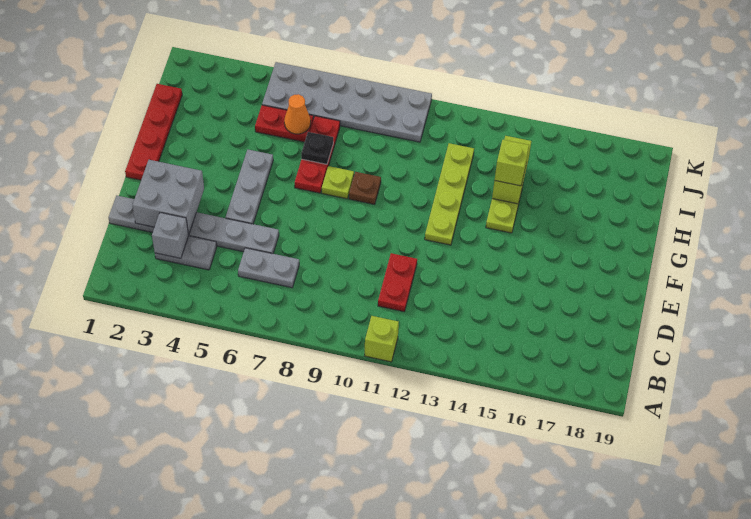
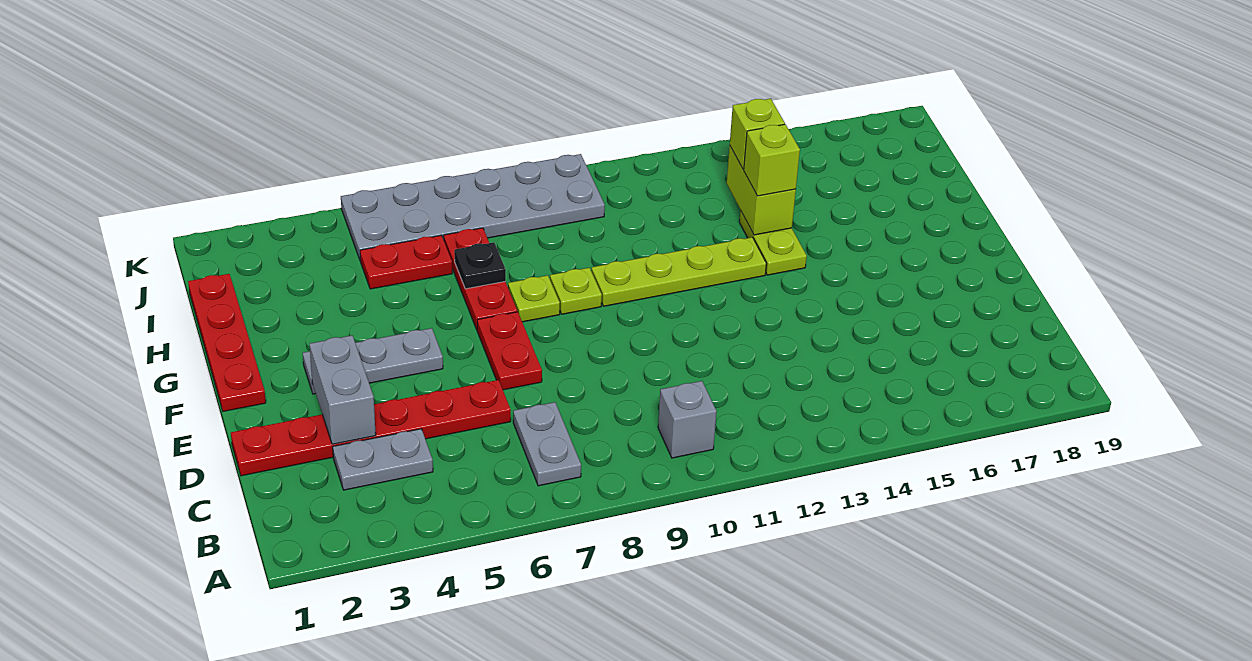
lime 1x1 brick [365,316,399,362] -> lime 1x1 brick moved to [730,99,785,169]
grey 1x1 brick [152,213,189,258] -> grey 1x1 brick moved to [658,381,717,458]
grey 1x2 plate [238,248,299,288] -> grey 1x2 plate turned to [513,402,581,486]
red 1x2 plate [378,253,417,312] -> red 1x2 plate moved to [477,312,542,390]
grey 1x6 plate [108,196,279,254] -> red 1x6 plate [231,380,511,476]
grey 2x2 brick [132,159,204,235] -> grey 1x2 brick [310,335,376,444]
grey 1x3 plate [226,150,273,224] -> grey 1x3 plate turned to [303,328,443,394]
lime 1x4 plate [425,143,474,245] -> lime 1x4 plate turned to [591,237,766,306]
brown 1x1 plate [349,172,381,204] -> lime 1x1 plate [550,268,602,314]
orange 1x1 cone [284,94,311,134] -> none

